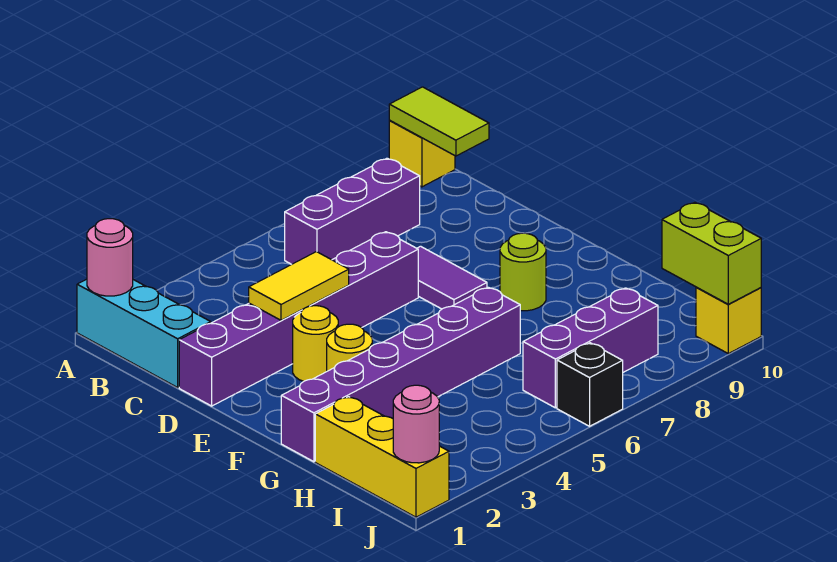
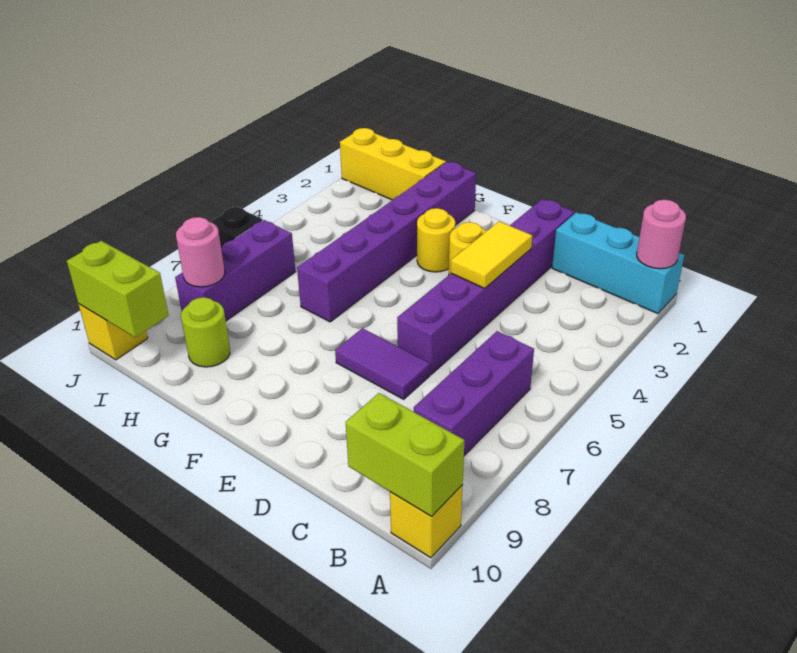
lime 1x2 tile [389,87,489,156] -> lime 1x2 brick [346,393,465,517]
lime 1x1 round brick [500,233,546,311] -> lime 1x1 round brick moved to [181,297,230,367]
pink 1x1 round brick [393,385,439,463] -> pink 1x1 round brick moved to [176,217,225,287]

